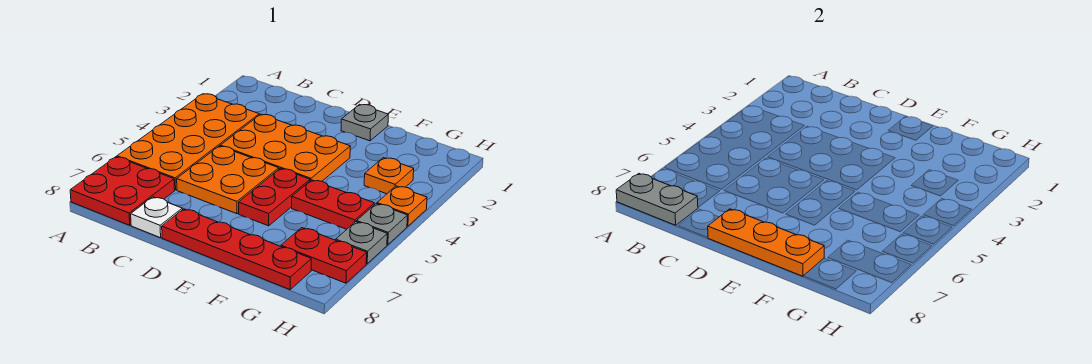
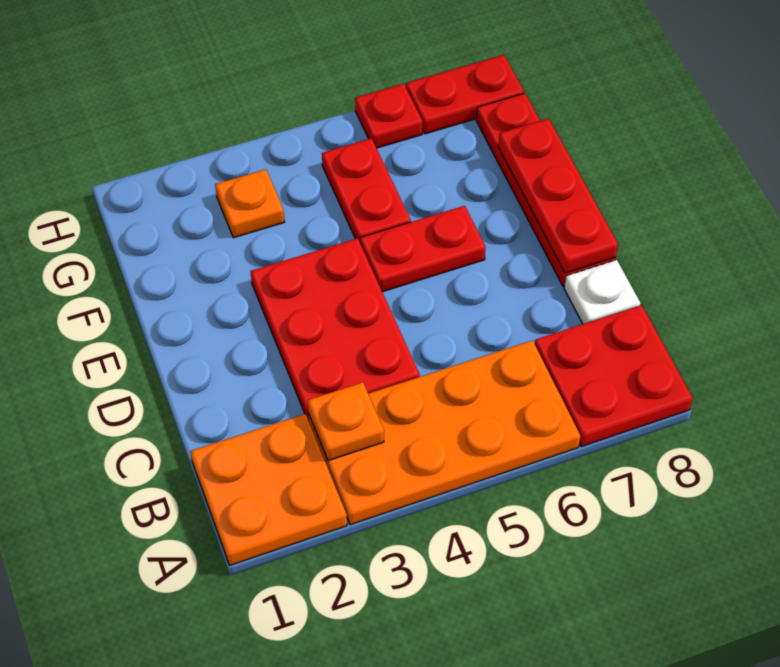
grey 1x2 plate [616,174,698,225] -> none
orange 2x3 plate [220,114,350,181] -> red 2x3 plate [251,238,420,421]
orange 2x2 plate [177,146,279,214] -> orange 2x2 plate moved to [190,414,347,565]
orange 1x3 plate [708,209,824,276] -> red 1x3 plate [498,119,618,273]
grey 1x1 plate [341,104,388,141] -> none
red 1x2 plate [281,228,367,283] -> red 1x2 plate turned to [406,55,524,134]
orange 1x1 plate [377,186,427,226] -> orange 1x1 plate moved to [307,382,384,461]
grey 1x1 plate [357,204,408,245] -> none
grey 1x1 plate [336,222,387,264] -> red 1x1 plate [355,84,423,148]

